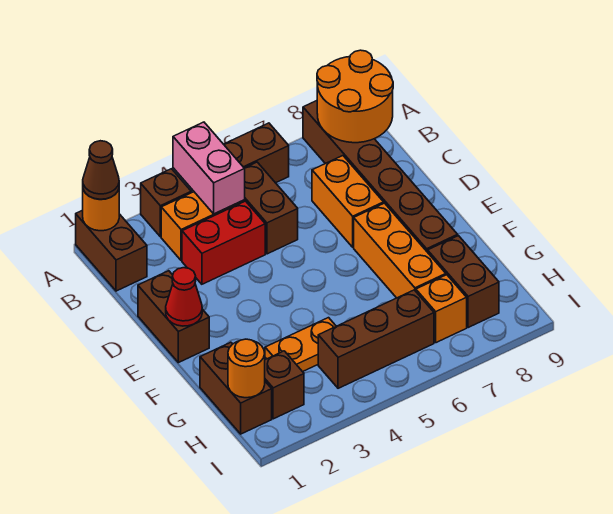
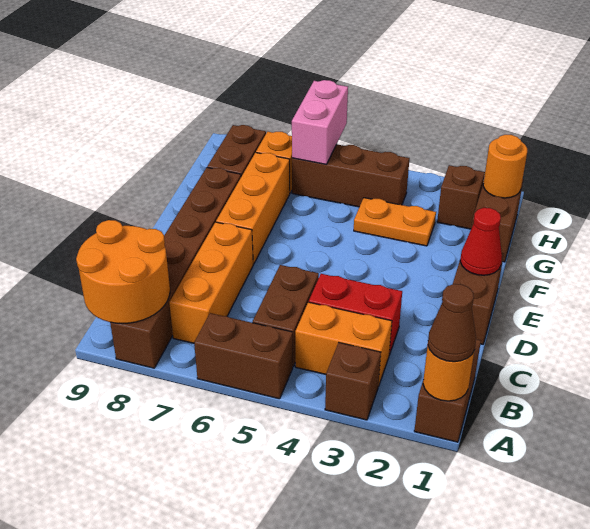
pink 1x2 brick [173,122,245,214] -> pink 1x2 brick moved to [292,80,348,164]
orange 1x2 brick [312,156,384,247] -> orange 1x3 brick [169,222,253,343]

